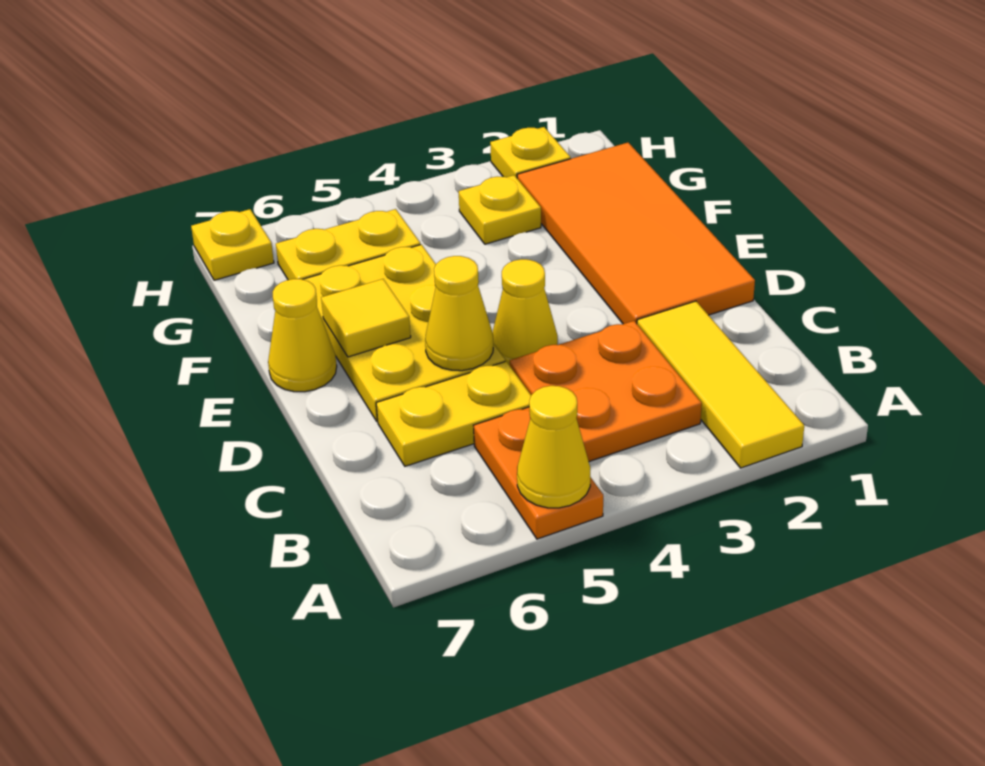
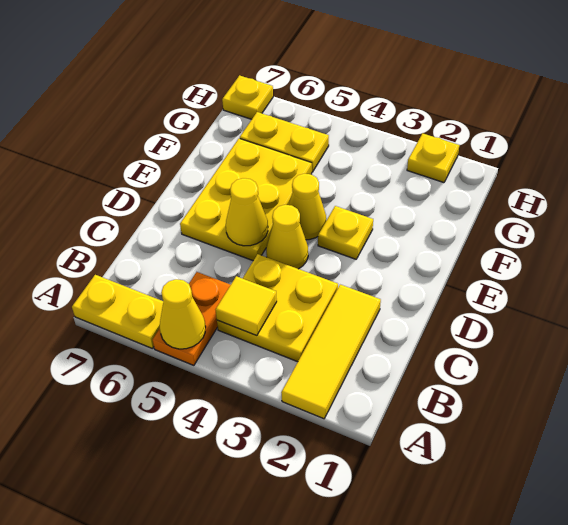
orange 2x2 plate [510,321,702,462] -> yellow 2x2 plate [217,254,338,362]
yellow 1x2 plate [376,361,531,466] -> yellow 1x2 plate moved to [72,275,163,349]
orange 2x4 tile [517,143,755,324] -> none
yellow 1x1 tile [321,279,411,357] -> yellow 1x1 tile moved to [216,276,277,336]
yellow 1x1 cone [268,279,337,392] -> yellow 1x1 cone moved to [289,174,326,240]
yellow 1x1 plate [459,175,541,244] -> yellow 1x1 plate moved to [318,206,373,259]

